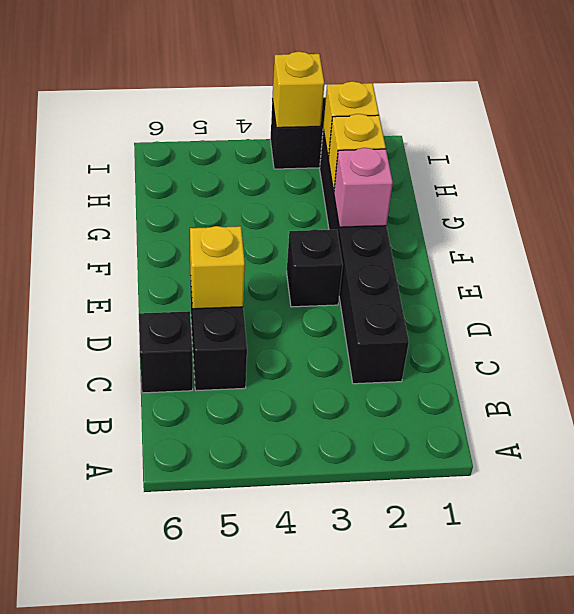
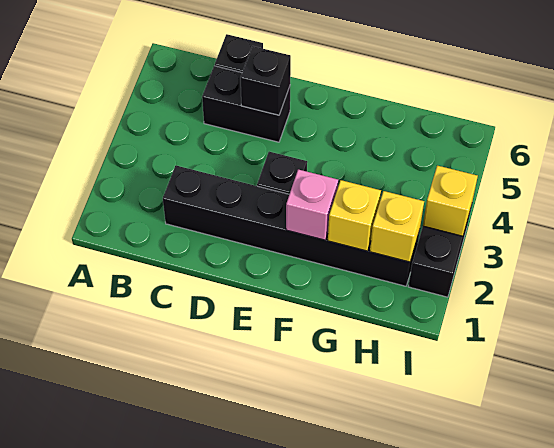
yellow 1x1 brick [190,226,245,309] -> black 1x1 brick [241,46,291,115]

